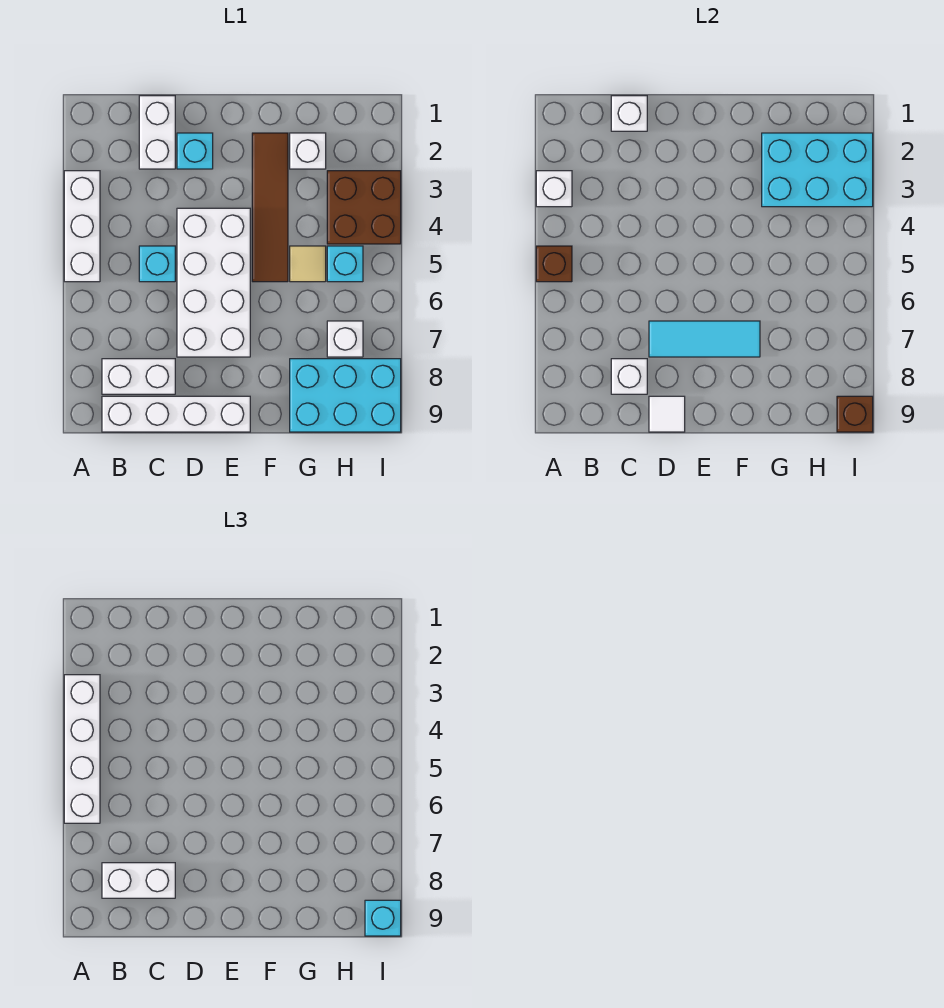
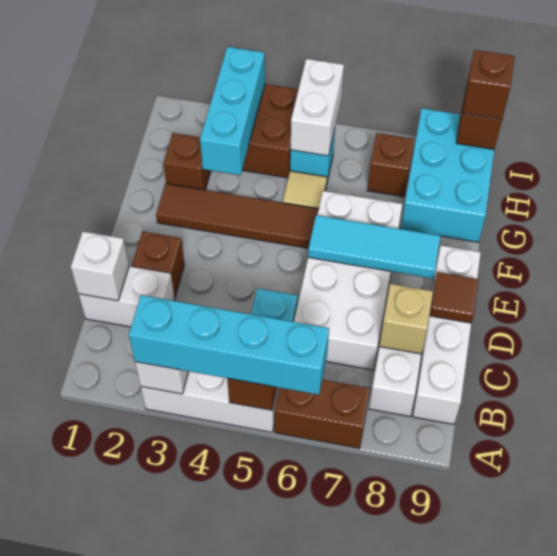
white 1x4 brick [64,675,100,823] -> cyan 1x4 brick [129,295,329,395]
none -> brown 1x2 brick [274,380,370,449]
white 1x2 brick [102,863,175,898] -> white 1x2 brick moved to [291,59,344,156]
white 1x1 brick [611,359,647,394] -> tan 1x1 brick [380,284,433,354]
cyan 1x1 brick [177,133,213,169] -> brown 1x1 brick [132,231,184,297]
white 2x4 brick [177,208,250,357] -> white 2x4 brick turned to [294,191,403,370]
cyan 1x3 tile [649,321,760,357] -> cyan 1x3 tile turned to [308,215,440,278]
white 1x1 tile [649,396,685,432] -> brown 1x1 tile [430,272,479,323]
white 1x1 brick [290,133,326,169] -> brown 1x1 brick [163,133,211,190]
cyan 2x3 brick [762,133,873,207] -> cyan 1x3 brick [200,47,265,175]
white 1x1 brick [327,321,363,357] -> brown 1x1 brick [367,133,414,197]
cyan 1x1 brick [365,900,401,936] -> brown 1x1 brick [463,50,515,119]

